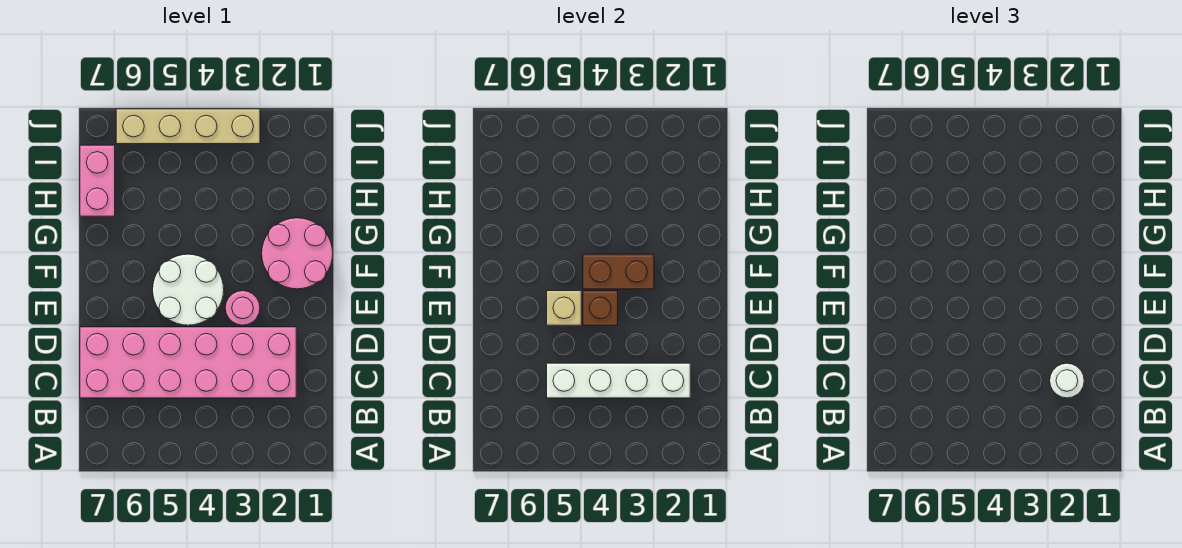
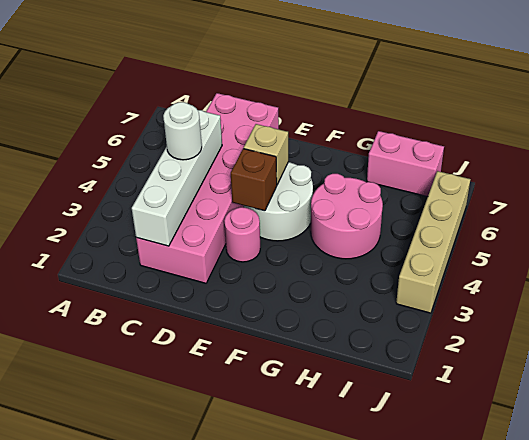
white 1x1 round brick [1050,363,1084,398] -> white 1x1 round brick moved to [163,102,202,160]
pink 2x2 round brick [262,218,333,289] -> pink 2x2 round brick moved to [311,174,383,259]
brown 1x2 brick [583,254,654,289] -> none

